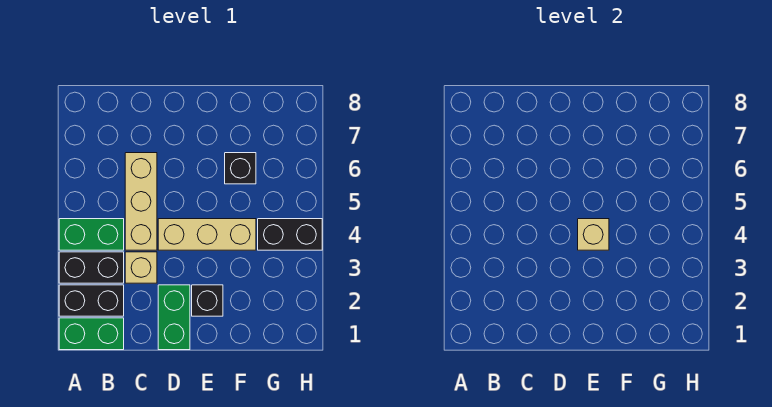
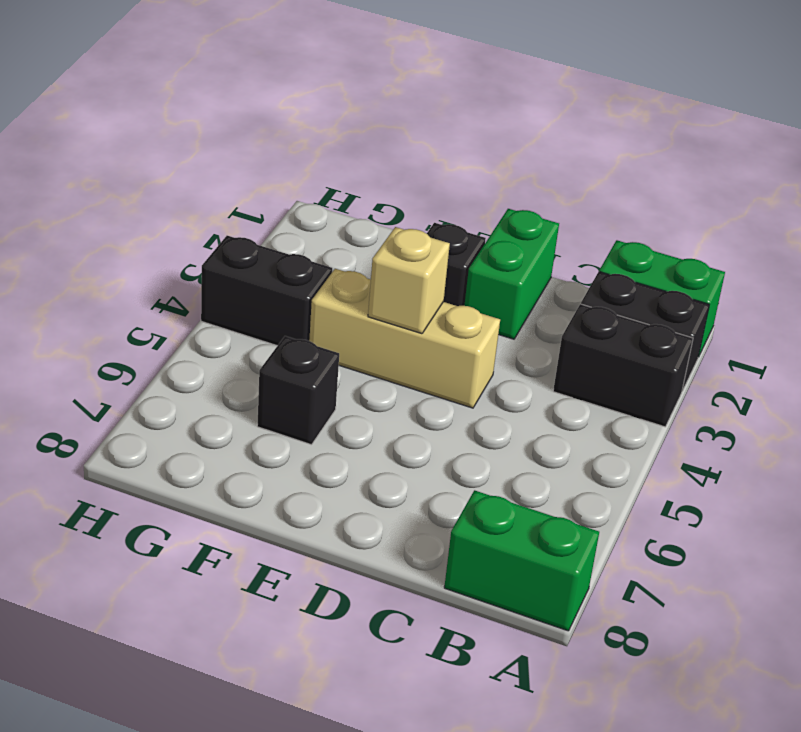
green 1x2 brick [59,219,124,250] -> green 1x2 brick moved to [444,490,599,631]
tan 1x1 brick [125,252,157,283] -> none
tan 1x3 brick [125,153,157,250] -> none

